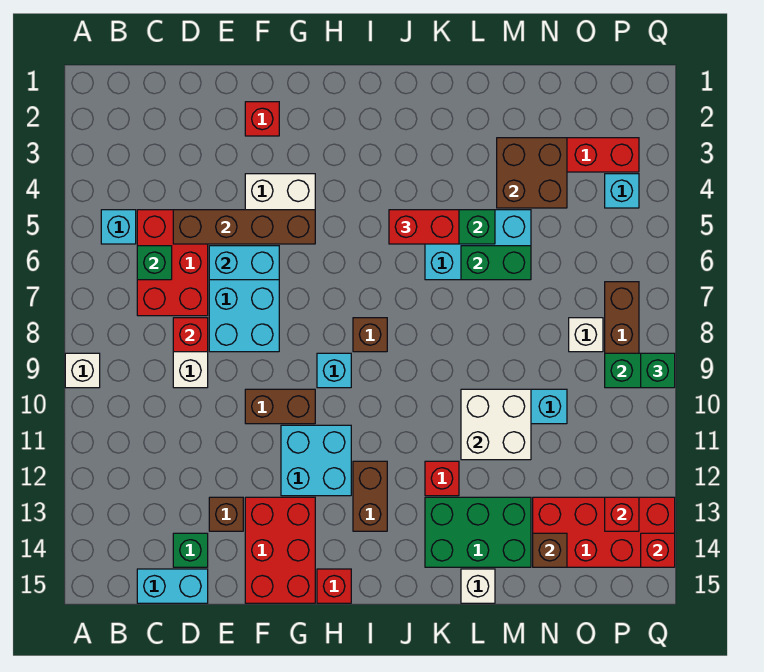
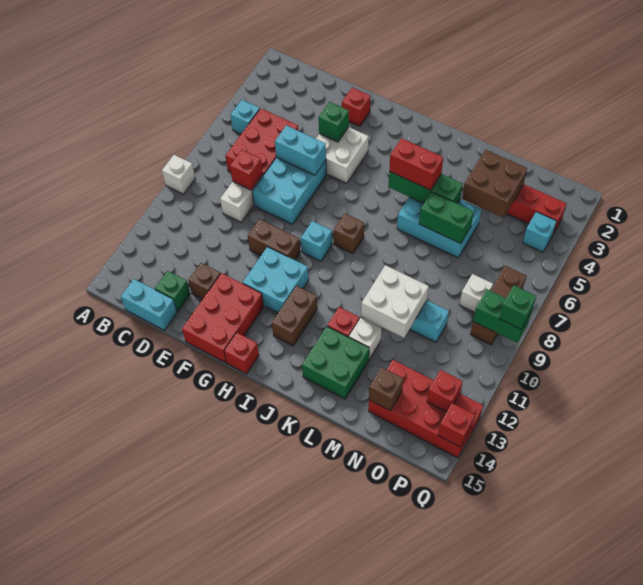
green 1x1 brick [137,246,172,280] -> green 1x1 brick moved to [319,102,349,142]
brown 1x4 brick [173,210,315,244] -> none
green 2x3 brick [425,497,531,567] -> green 2x2 brick [302,327,369,399]
white 1x1 brick [461,569,495,603] -> white 1x1 brick moved to [349,318,381,359]

